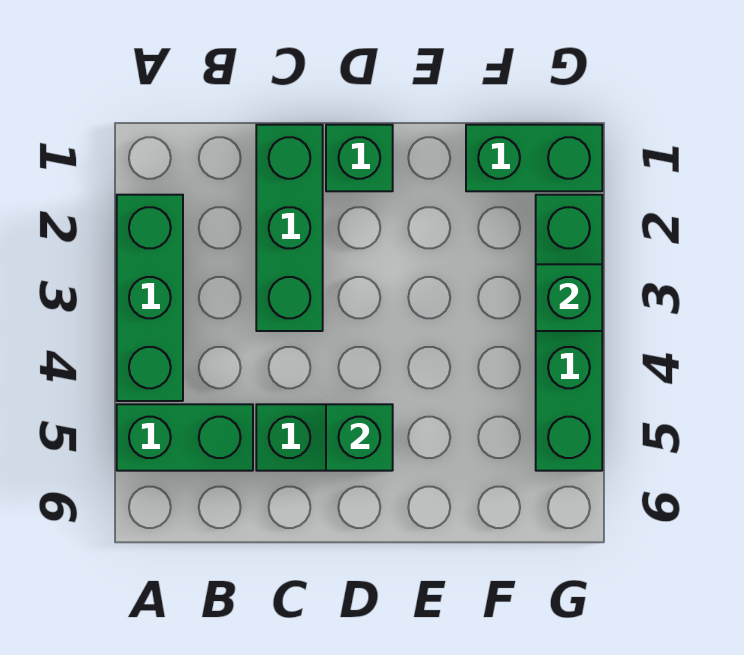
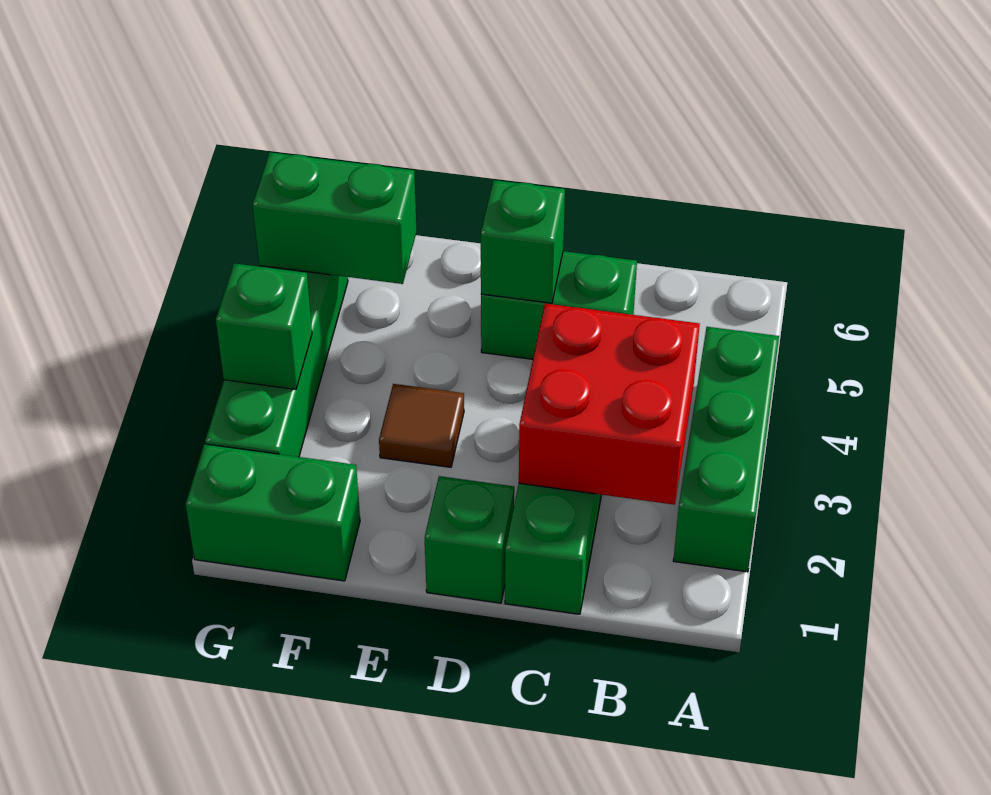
green 1x2 brick [117,404,253,471] -> green 1x2 brick moved to [253,152,416,284]
none -> red 2x2 brick [519,304,700,505]
none -> brown 1x1 tile [379,384,464,467]

